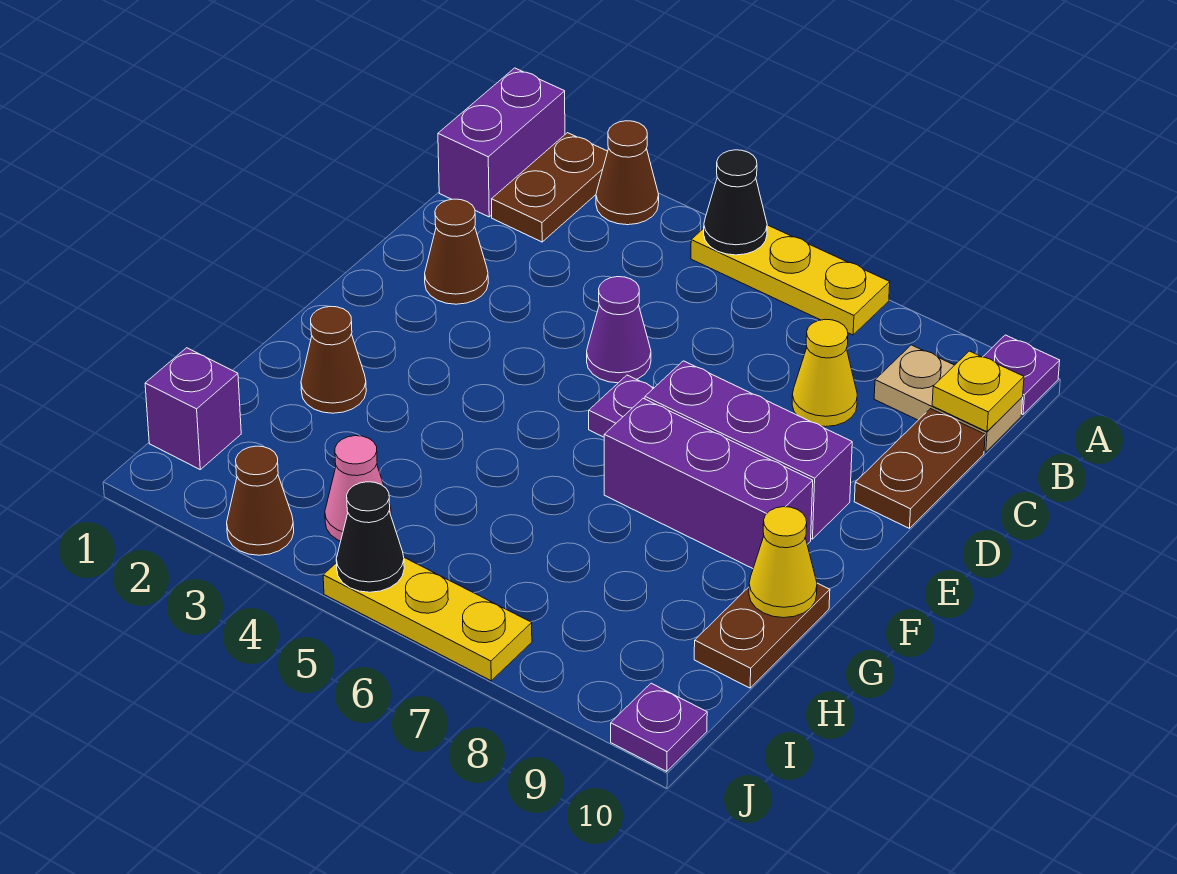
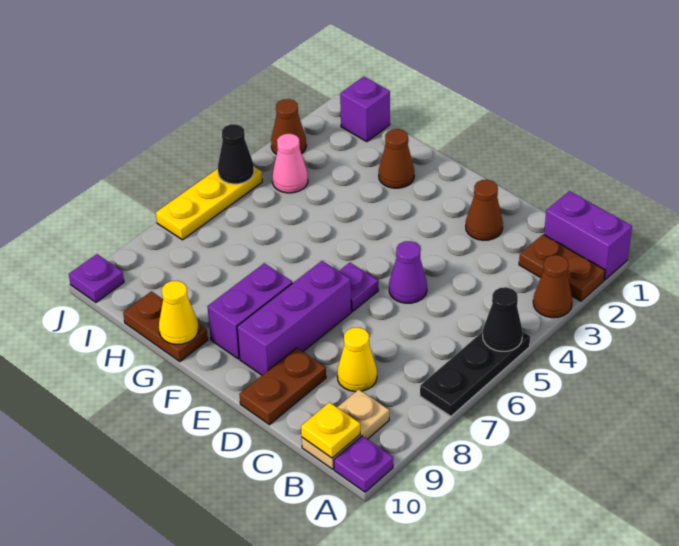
yellow 1x3 plate [691,225,890,335] -> black 1x3 plate [420,332,530,416]
brown 1x2 plate [854,409,985,528] -> brown 1x2 plate turned to [240,348,326,425]
purple 1x3 brick [604,398,813,568] -> purple 1x2 brick [207,263,292,359]

